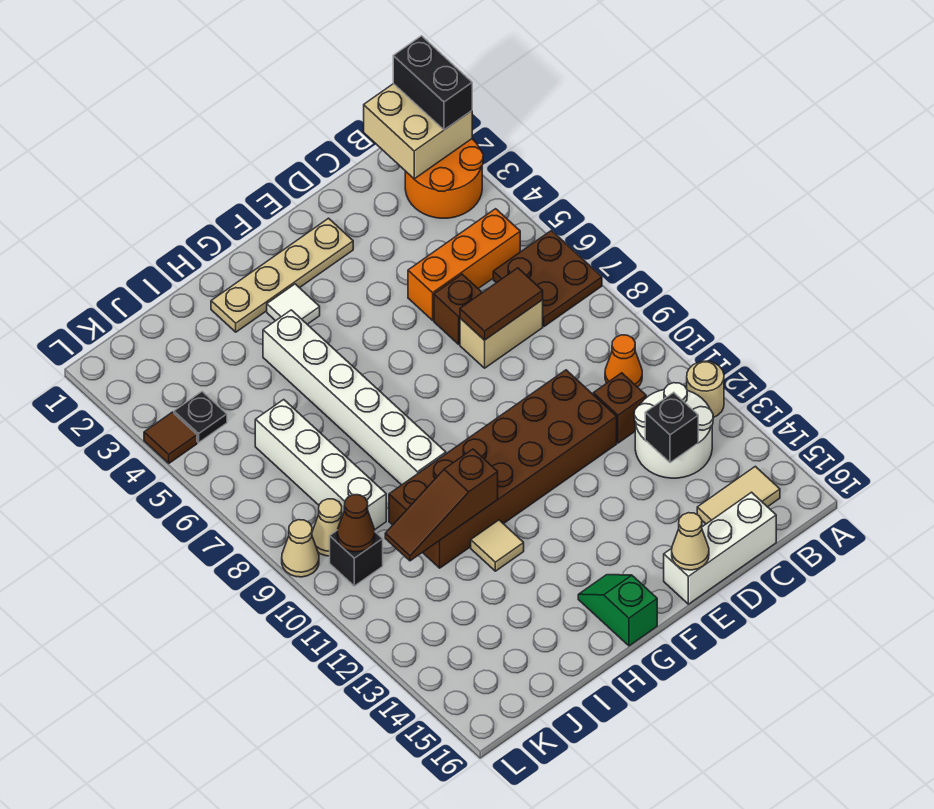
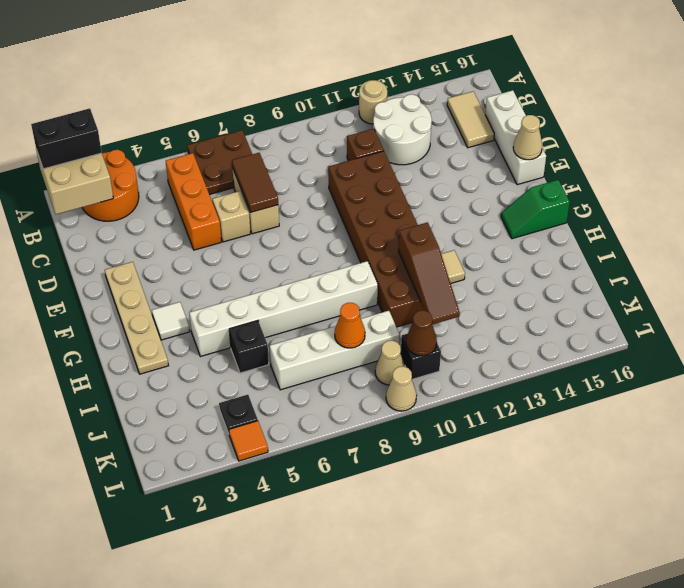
orange 1x1 cone [605,335,642,387] -> orange 1x1 cone moved to [335,303,365,348]
black 1x1 brick [645,392,698,463] -> black 1x1 brick moved to [229,321,269,373]
brown 1x1 brick [434,274,482,344] -> tan 1x1 brick [213,191,250,242]
brown 1x1 tile [144,412,197,463] -> orange 1x1 tile [229,421,268,461]

